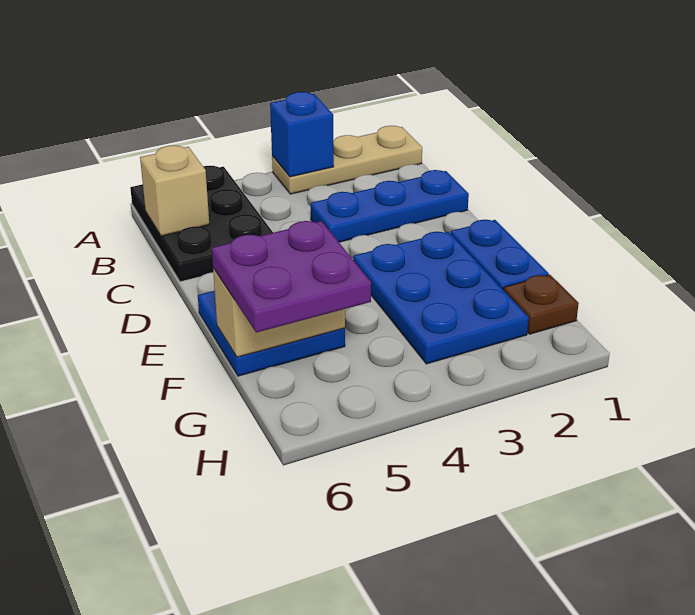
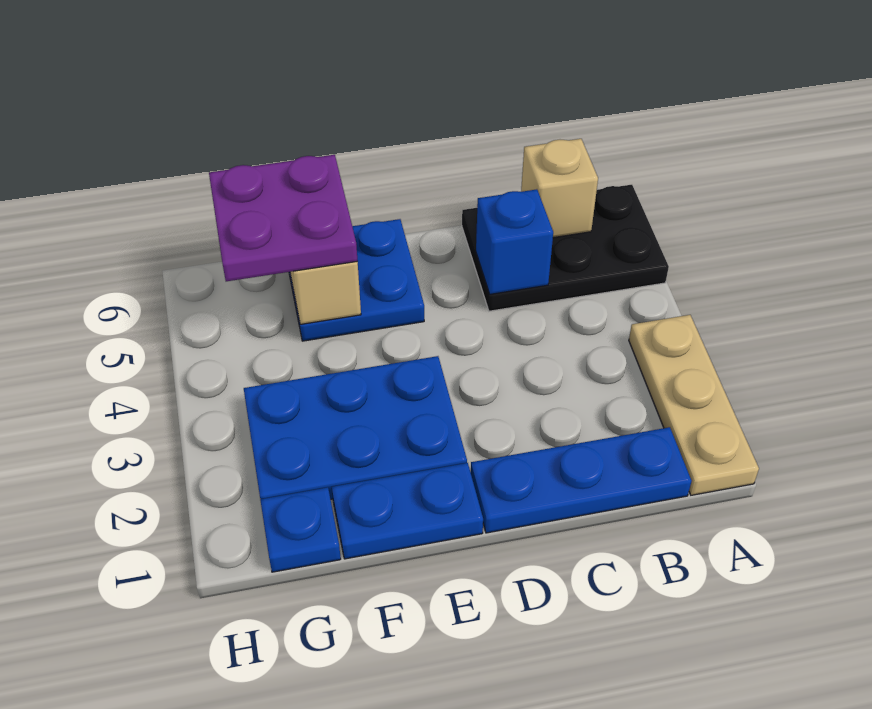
blue 1x1 brick [270,92,334,177] -> blue 1x1 brick moved to [476,189,553,294]
blue 1x3 plate [310,170,469,242] -> blue 1x3 plate turned to [471,427,692,533]
brown 1x1 plate [503,275,579,334] -> blue 1x1 plate [260,487,341,572]

